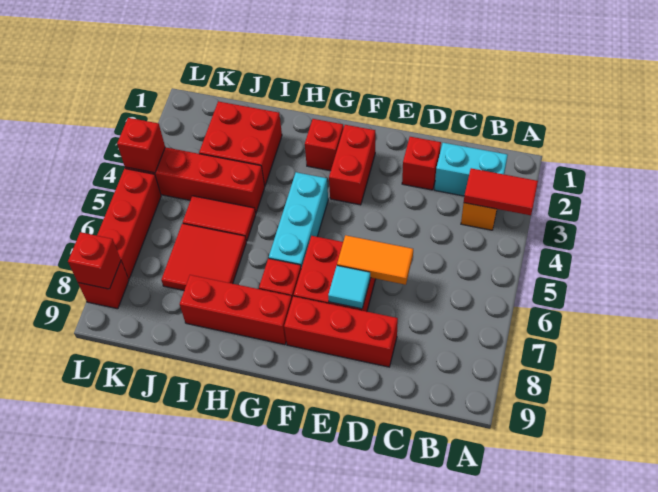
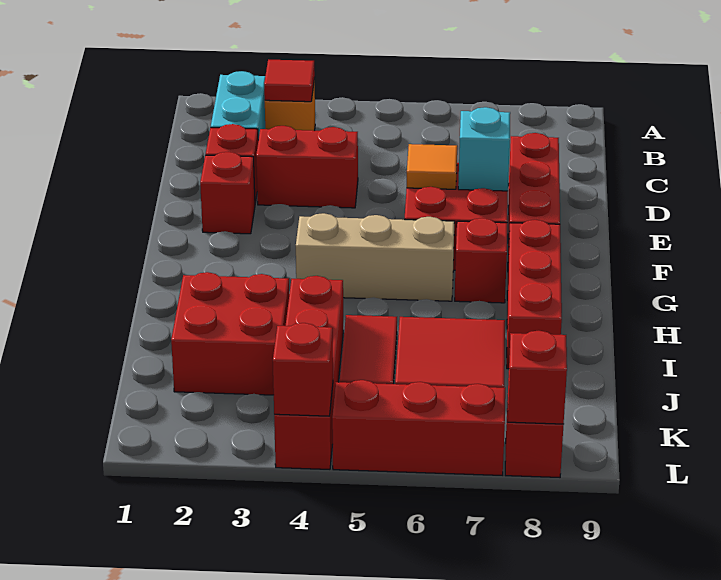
red 1x2 tile [464,168,538,215] -> red 1x1 tile [264,60,315,102]
orange 1x2 tile [337,235,413,285] -> orange 1x1 tile [407,144,457,189]
cyan 1x1 tile [328,266,370,309] -> cyan 1x1 brick [458,107,510,191]
red 1x2 brick [329,125,375,205] -> red 1x2 brick moved to [256,126,358,208]
red 1x1 brick [305,119,343,171] -> red 1x1 brick moved to [200,152,255,234]
cyan 1x3 brick [269,172,328,268] -> tan 1x3 brick [296,213,455,301]

